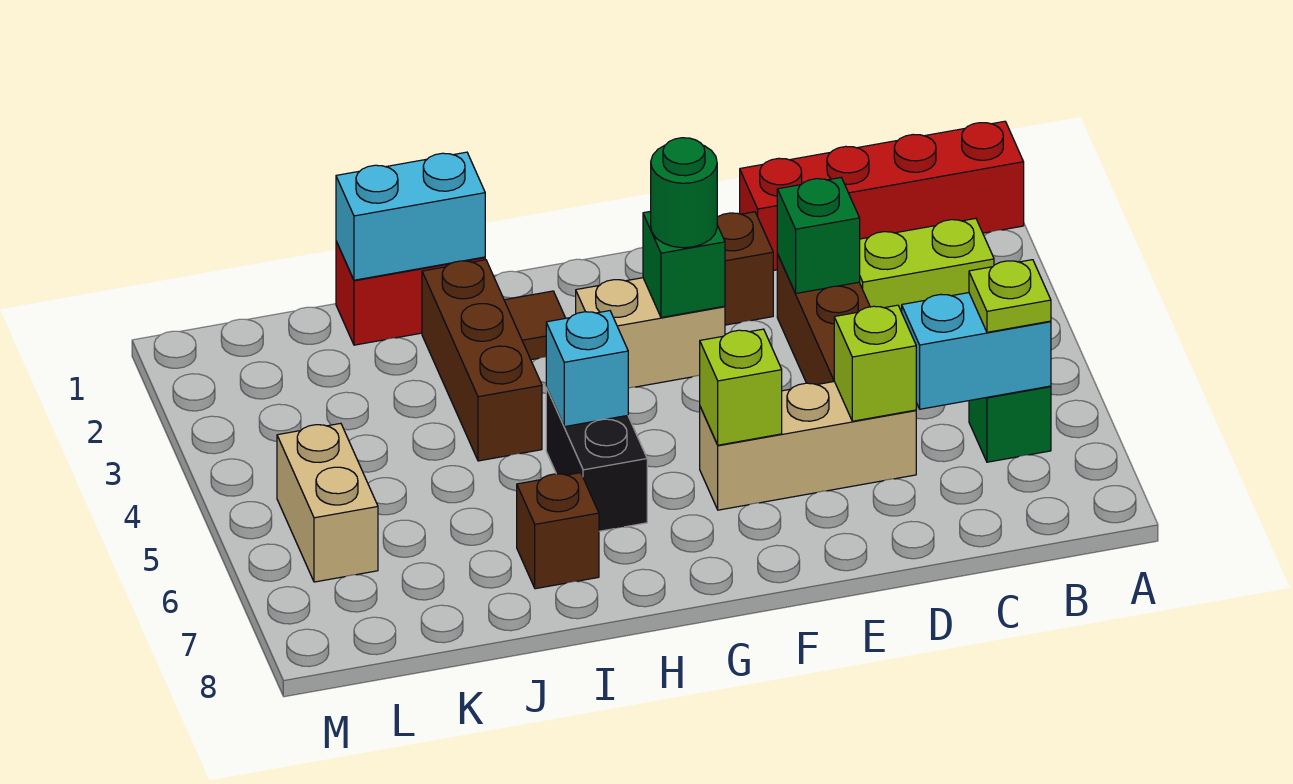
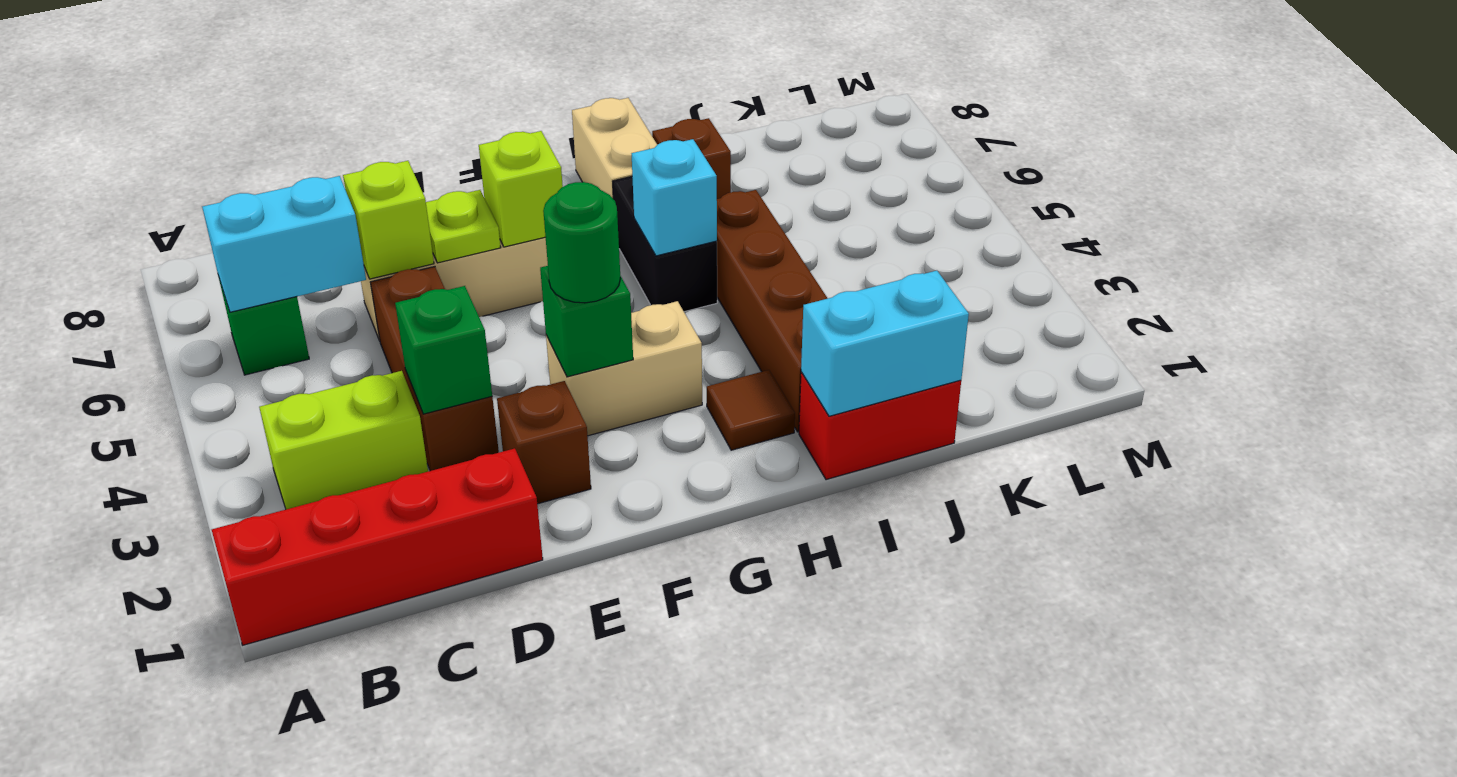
lime 1x1 plate [969,260,1051,332] -> lime 1x1 plate moved to [426,190,501,263]
brown 1x3 brick [422,260,542,461] -> brown 1x4 brick [717,190,828,432]
tan 1x2 brick [277,423,378,582] -> tan 1x2 brick moved to [572,98,657,198]

